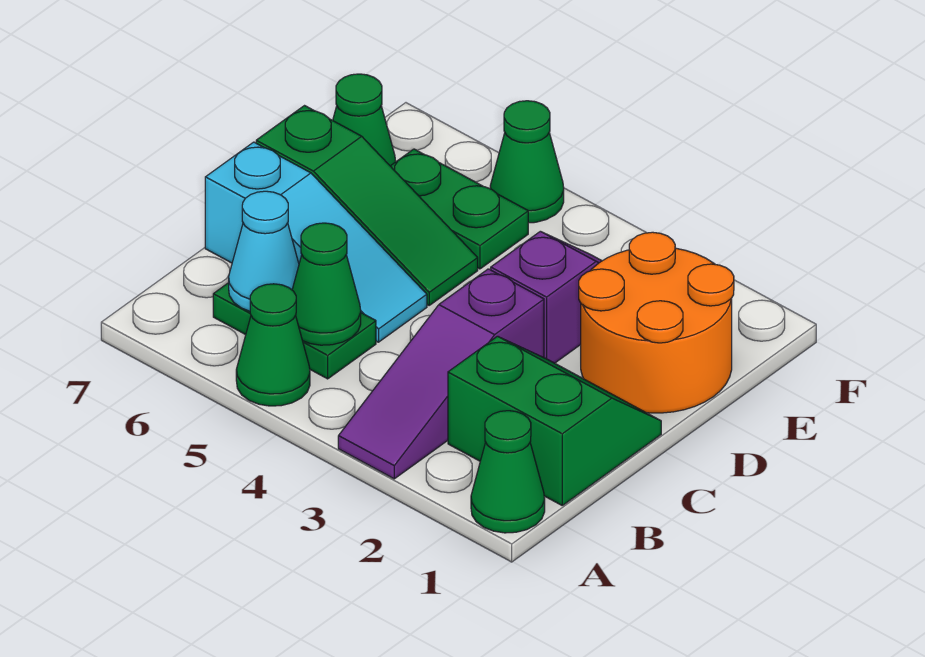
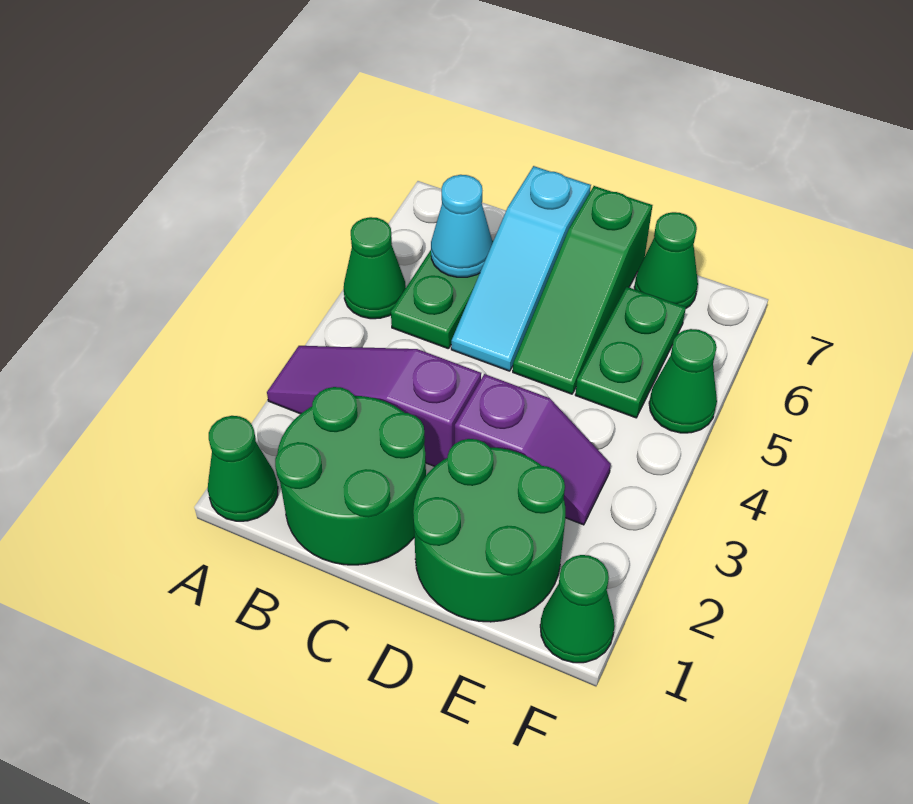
green 2x2 slope [448,336,661,505] -> green 2x2 round brick [275,387,426,565]
green 1x1 cone [292,223,361,345] -> green 1x1 cone moved to [540,555,615,663]
orange 2x2 round brick [579,232,734,413] -> green 2x2 round brick [413,439,565,622]

